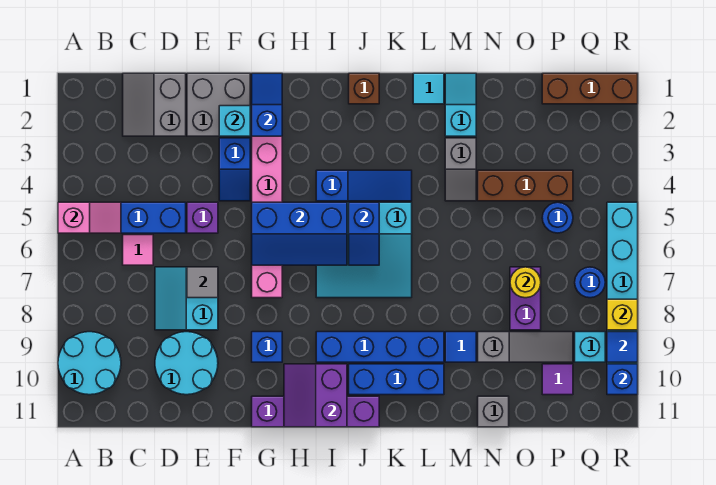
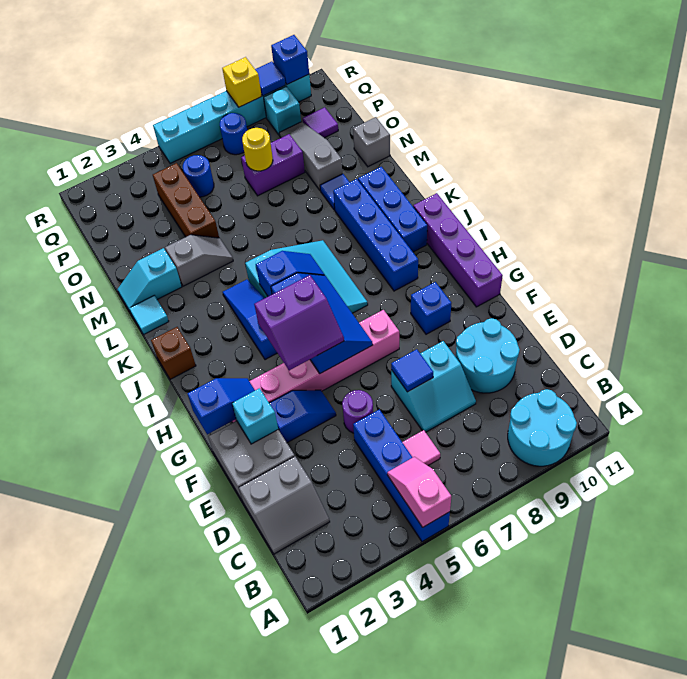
purple 1x1 brick [187,202,218,233] -> purple 1x1 round brick [342,390,373,433]
grey 1x1 tile [187,267,218,298] -> blue 1x1 tile [391,349,433,392]
blue 1x2 slope [252,73,282,136] -> blue 1x2 slope turned to [188,378,255,435]
purple 2x2 slope [284,364,347,427] -> purple 2x2 slope moved to [254,275,344,370]
brown 1x3 brick [542,73,638,104] -> none

